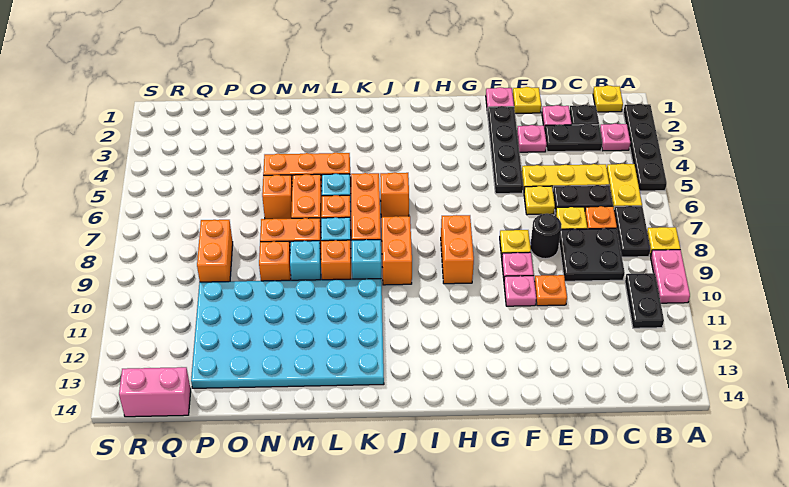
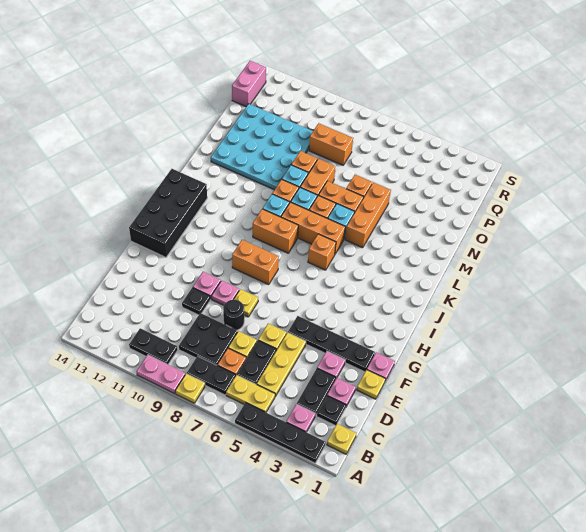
orange 1x1 plate [534,275,567,306] -> black 1x1 plate [182,288,210,315]
none -> black 2x4 brick [129,169,207,257]
cyan 4x6 plate [191,279,384,388] -> cyan 4x4 plate [211,104,313,190]

